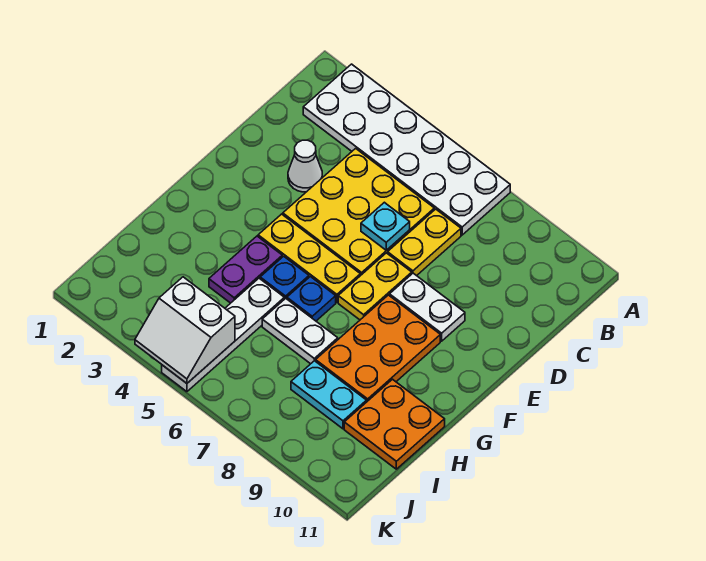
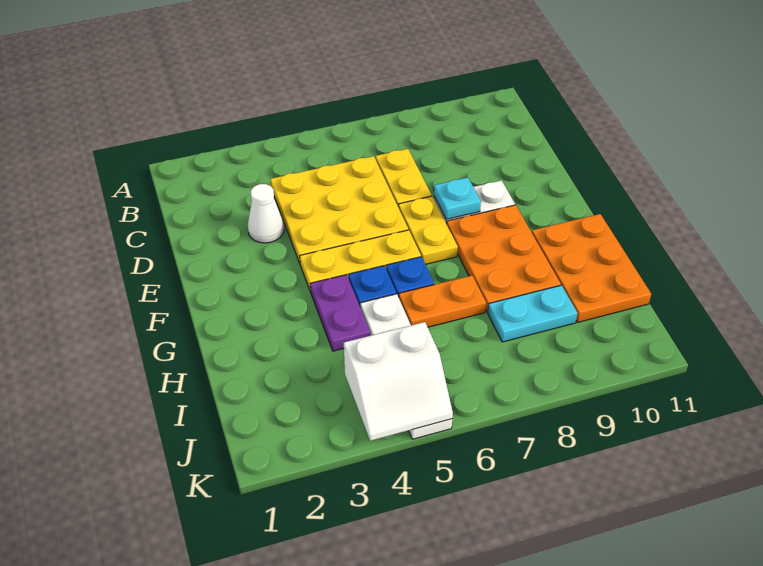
white 2x6 plate [303,64,510,235] -> none
cyan 1x1 plate [361,202,410,250] -> cyan 1x1 plate moved to [434,177,481,219]
white 1x2 plate [262,298,338,364] -> orange 1x2 plate [399,276,486,327]
orange 2x2 plate [344,379,445,469] -> orange 2x3 plate [532,214,651,323]

